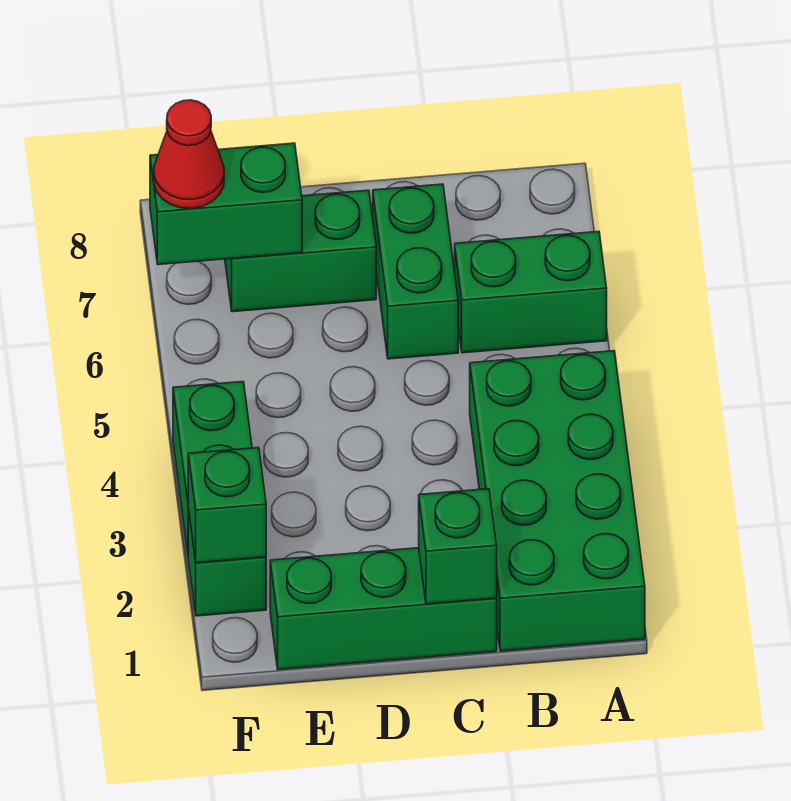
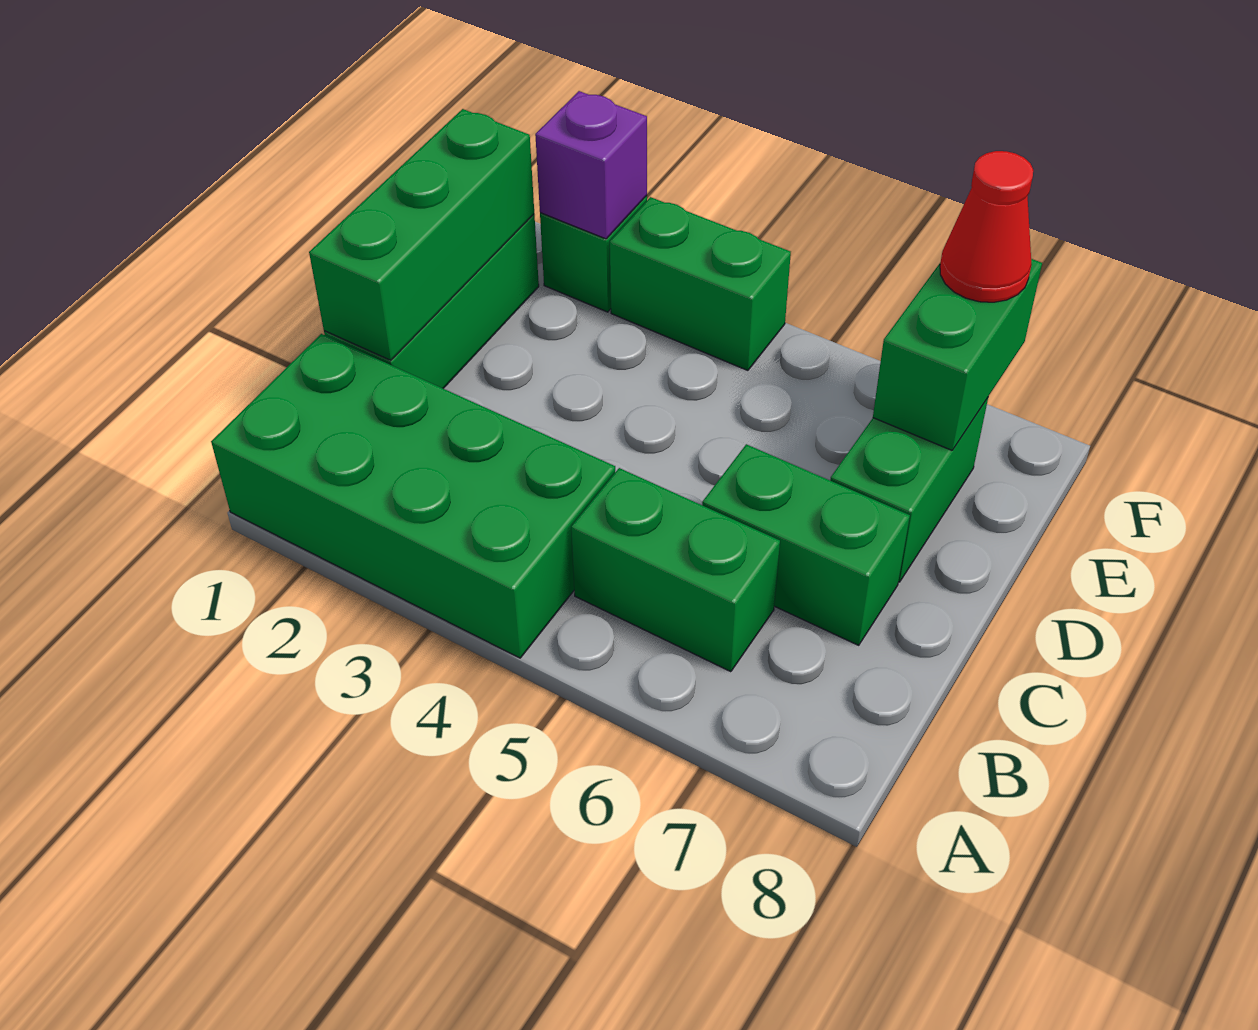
green 1x2 brick [455,231,607,353] -> green 1x2 brick turned to [571,468,780,672]
green 1x1 brick [419,489,497,604] -> green 1x3 brick [309,109,534,360]
green 1x1 brick [188,448,266,563] -> purple 1x1 brick [535,91,647,239]

